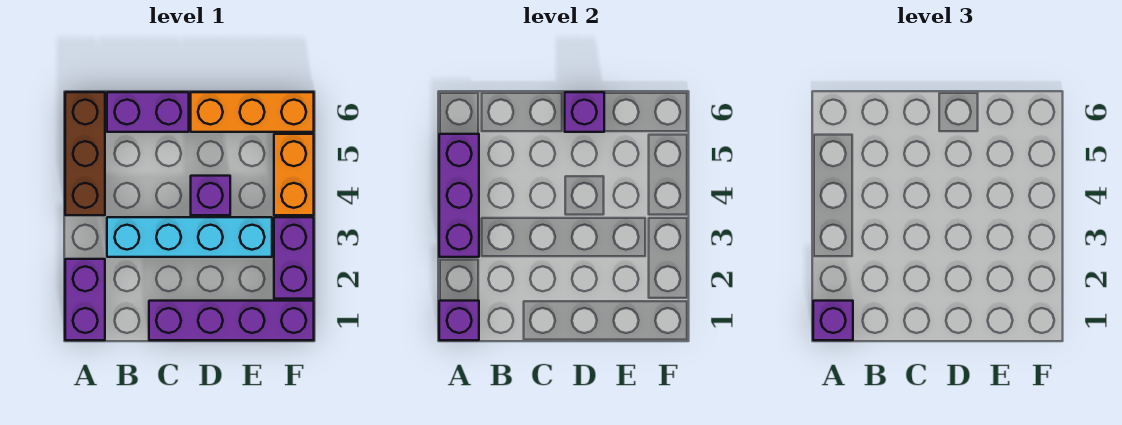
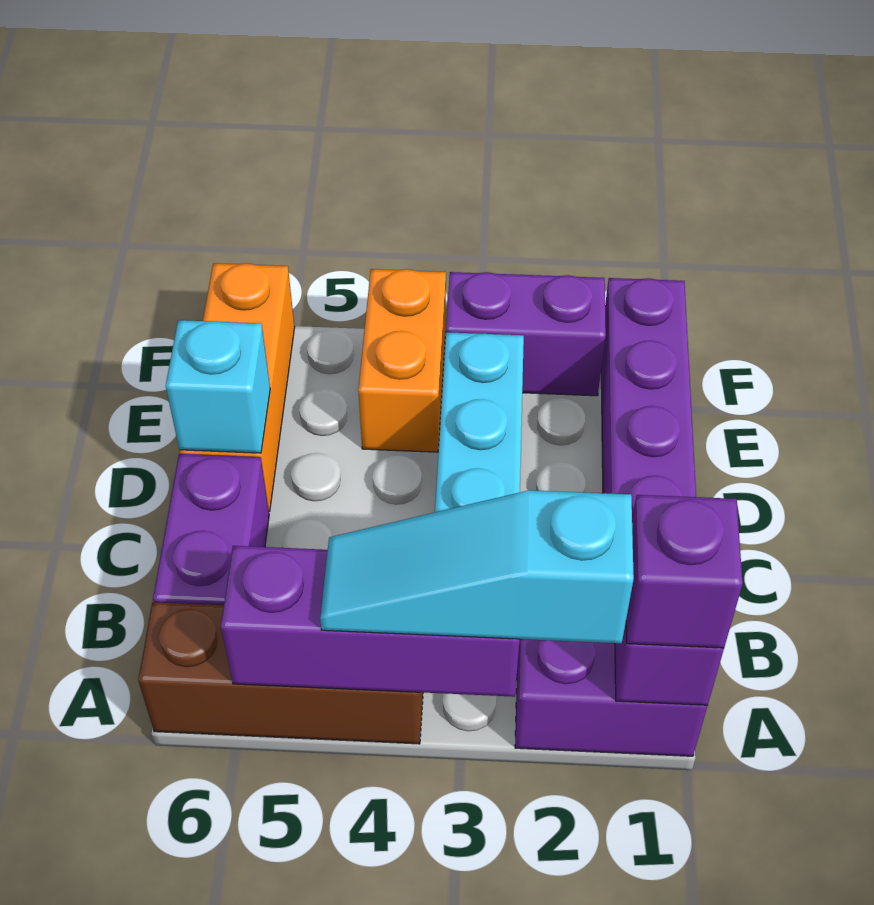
none -> cyan 1x3 slope [320,490,634,643]
purple 1x1 brick [191,176,230,215] -> none
purple 1x1 brick [565,92,604,132] -> cyan 1x1 brick [166,320,270,453]
orange 1x2 brick [274,134,314,215] -> orange 1x2 brick turned to [358,269,446,452]

